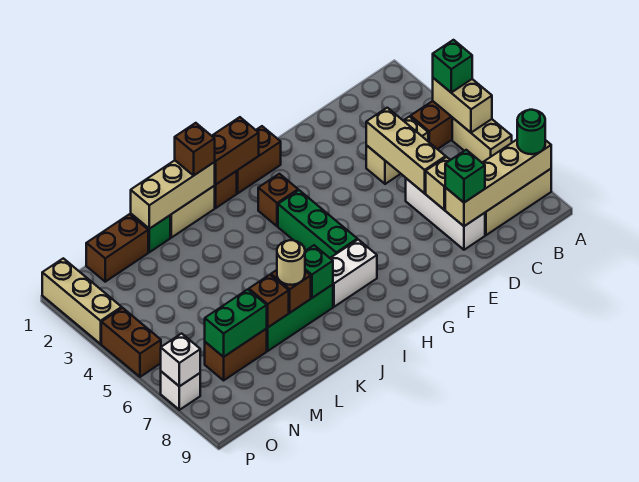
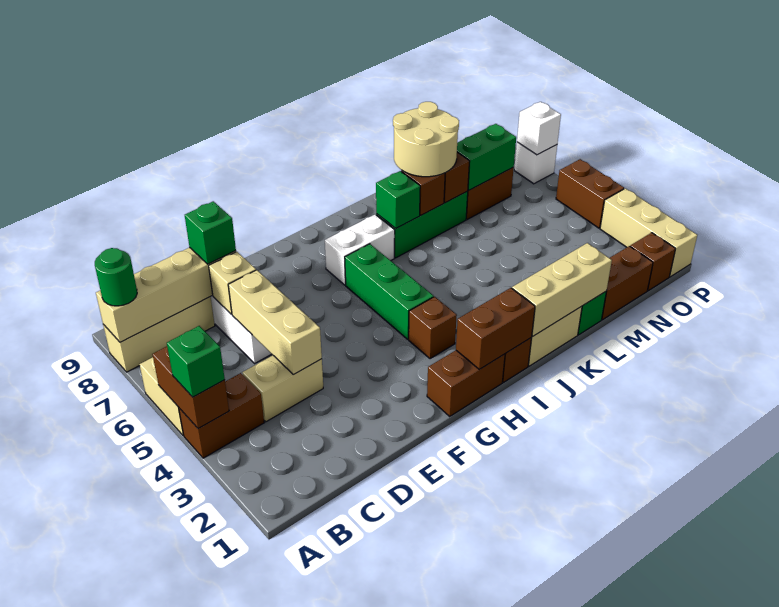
tan 1x2 brick [433,78,492,133] -> brown 1x2 brick [152,347,229,429]
brown 1x1 brick [175,123,215,176] -> brown 1x1 brick moved to [630,233,675,291]
tan 1x1 round brick [277,240,305,285] -> tan 2x2 round brick [393,102,459,177]

